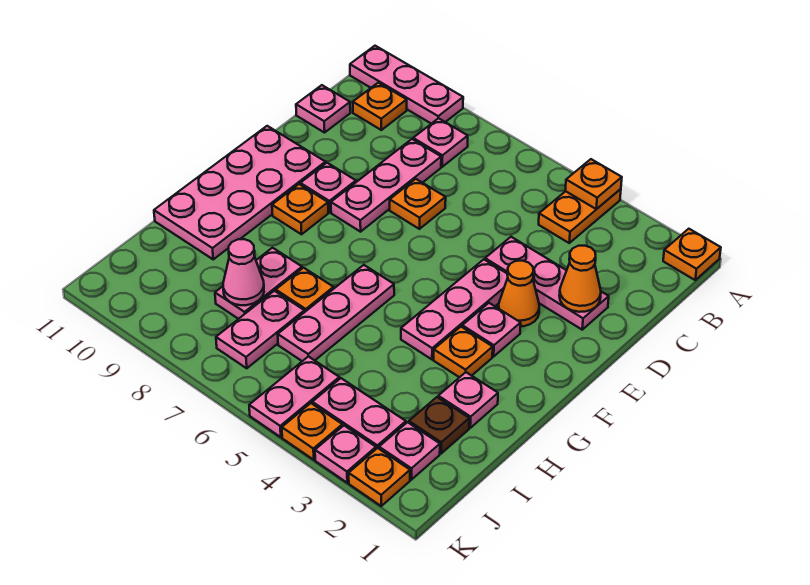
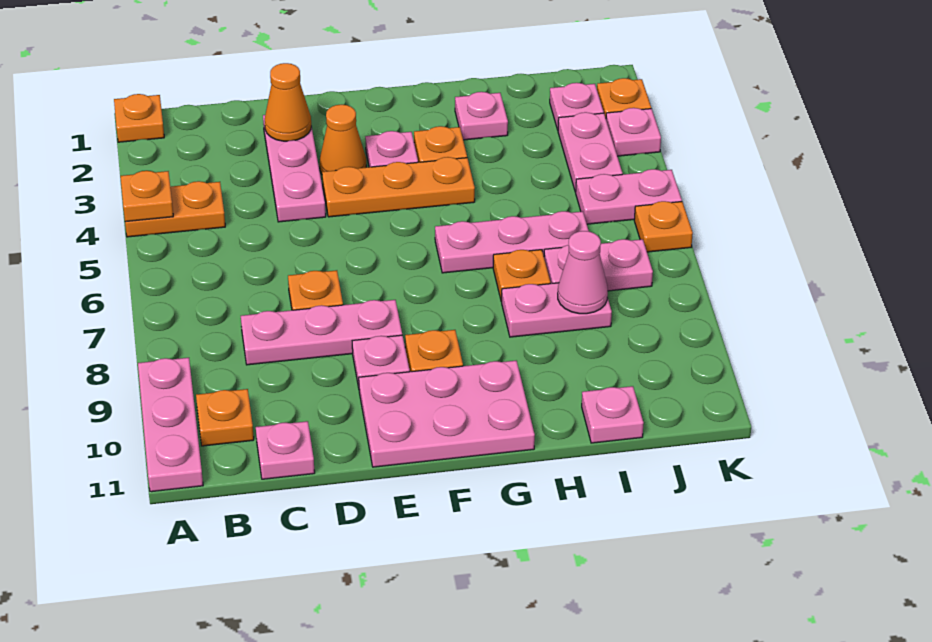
pink 1x1 plate [413,118,468,167] -> pink 1x1 plate moved to [582,386,644,443]
pink 1x3 plate [401,259,508,359] -> orange 1x3 plate [322,157,475,217]
pink 2x4 plate [154,126,326,259] -> pink 2x3 plate [359,361,535,467]
brown 1x1 plate [409,397,469,453] -> none
orange 1x1 plate [282,403,342,460] -> orange 1x1 plate moved to [634,201,693,252]

